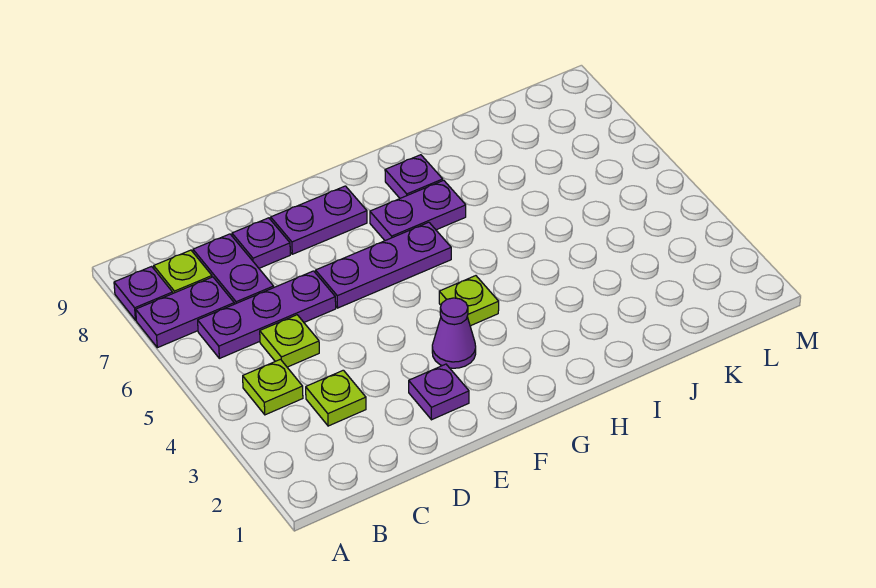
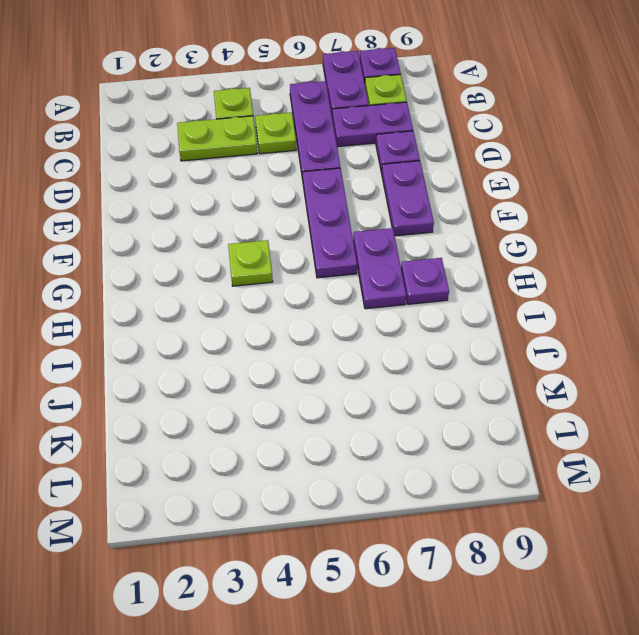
lime 1x1 plate [306,370,366,426] -> lime 1x2 plate [177,116,257,161]
purple 1x1 plate [409,364,469,420] -> none
purple 1x1 cone [432,298,476,368] -> none

